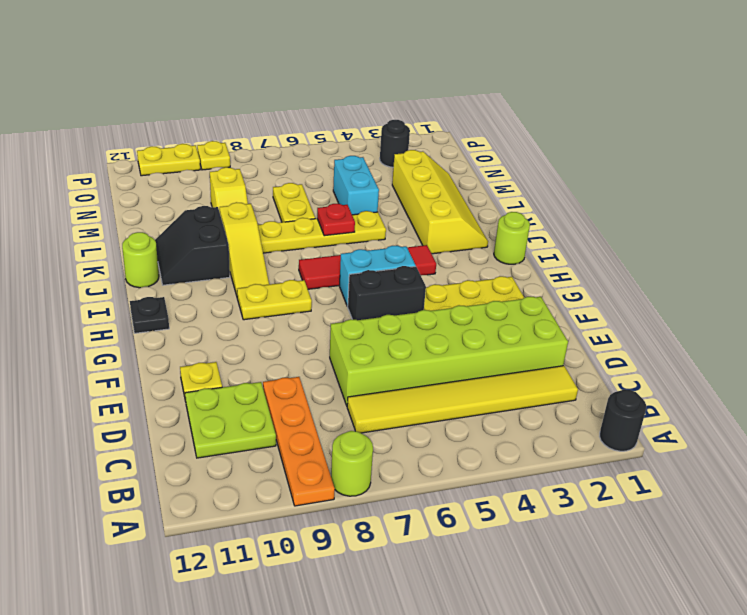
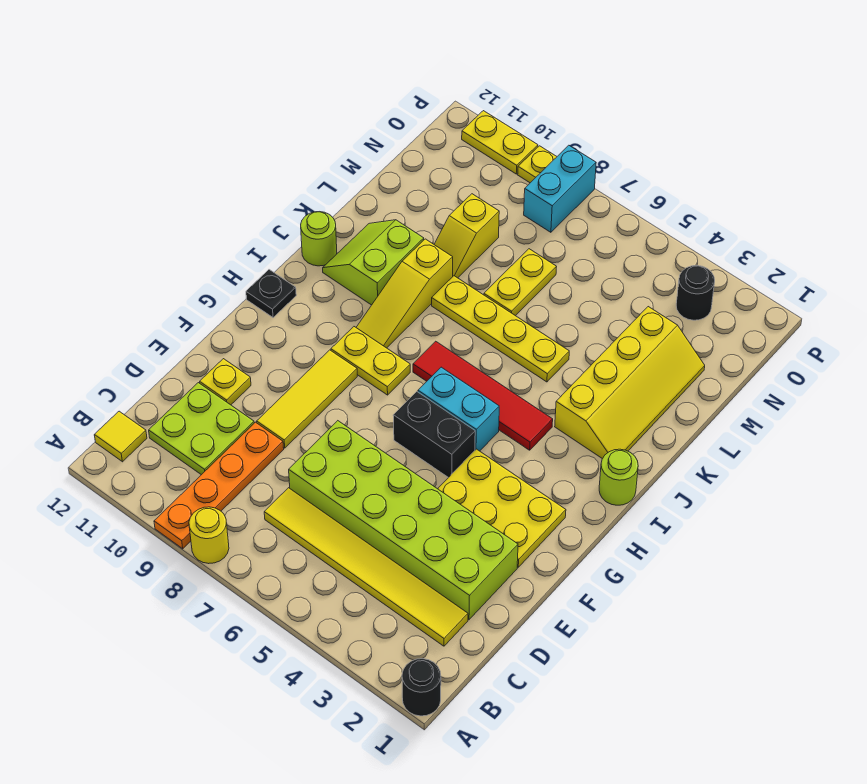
lime 1x1 round brick [331,431,373,496] -> yellow 1x1 round brick [189,507,229,564]
none -> yellow 1x1 tile [94,411,147,462]
none -> yellow 1x3 tile [257,350,357,448]
black 2x2 slope [155,206,230,285] -> lime 2x2 slope [323,220,424,305]
red 1x1 plate [317,204,355,236] -> none
cyan 1x2 brick [333,156,379,215] -> cyan 1x2 brick moved to [524,145,596,232]

